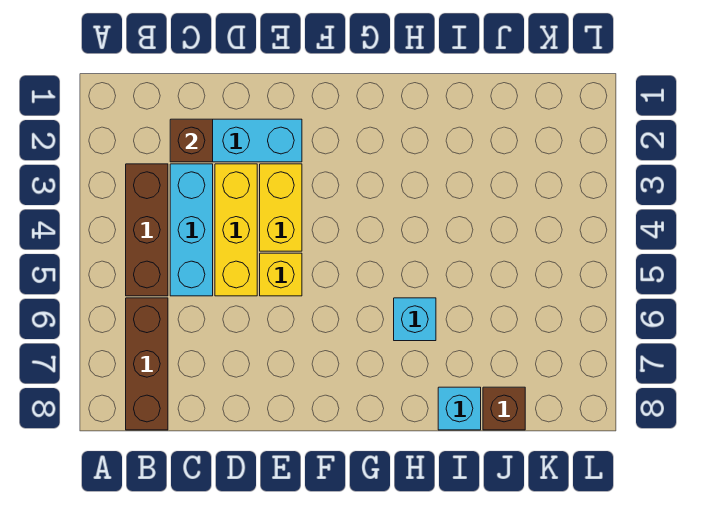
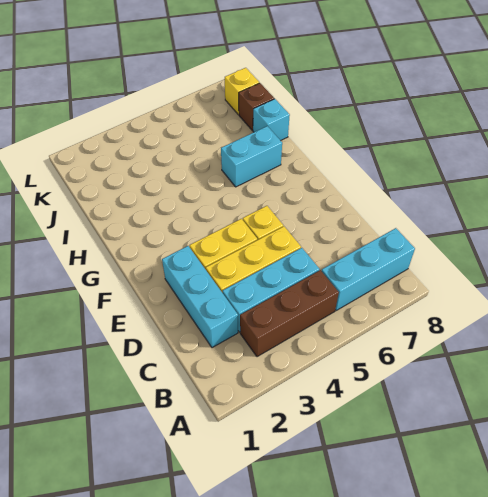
brown 1x3 brick [126,298,168,430] -> cyan 1x3 brick [322,228,415,310]
brown 1x1 brick [170,119,213,162] -> none
cyan 1x1 brick [394,298,436,341] -> cyan 1x2 brick [221,126,282,187]
none -> yellow 1x1 brick [225,68,259,114]

